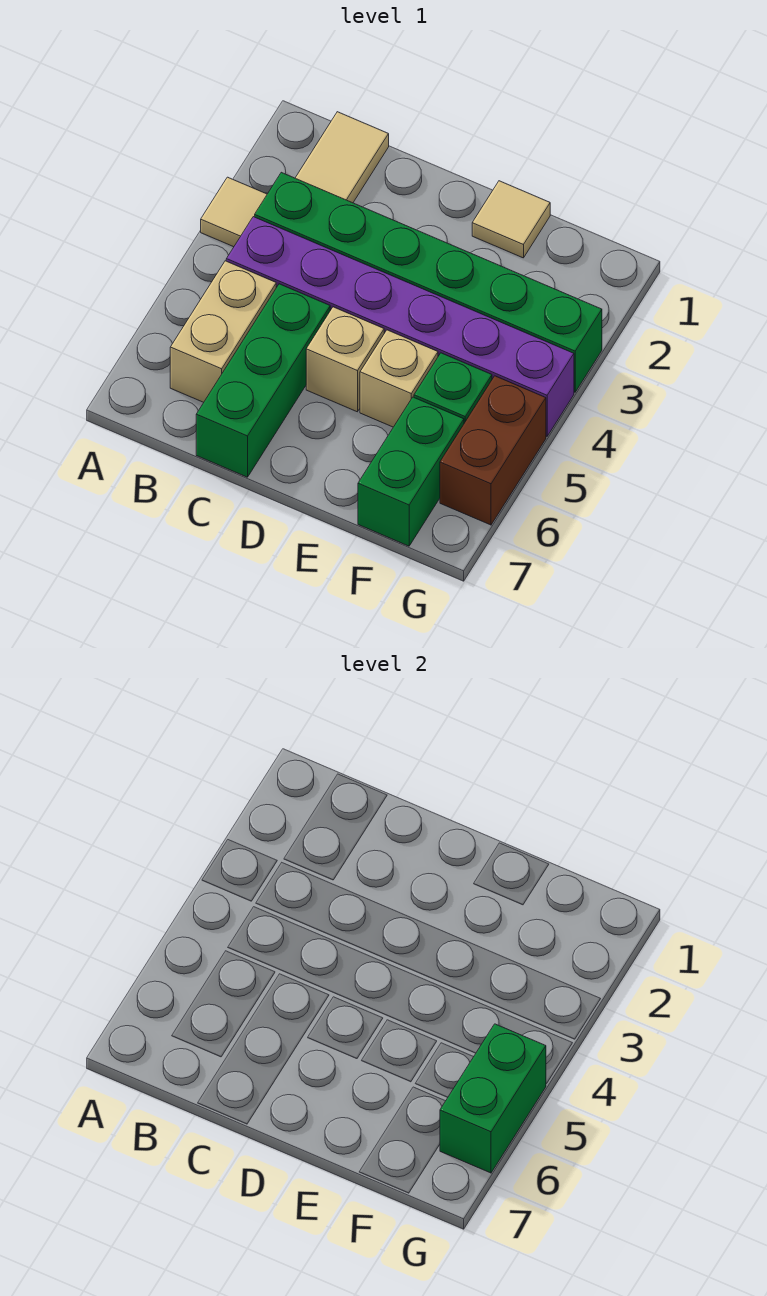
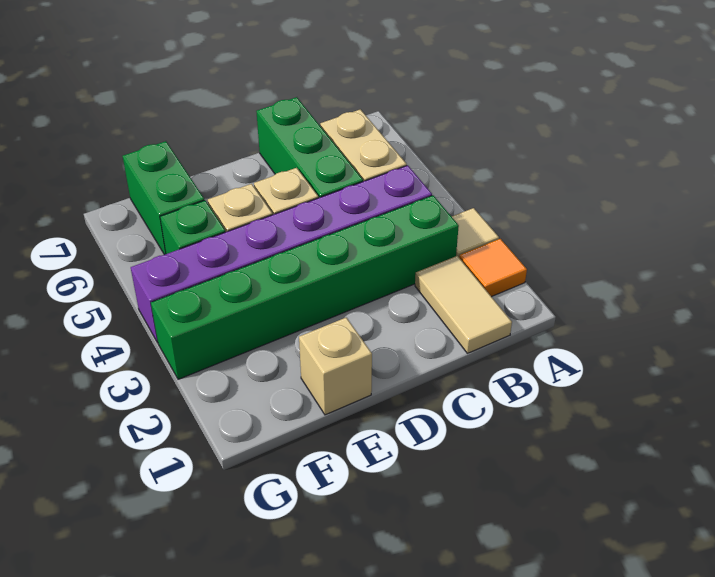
none -> orange 1x1 tile [459,239,527,297]
tan 1x1 tile [472,181,550,258] -> tan 1x1 brick [299,318,372,415]
brown 1x2 brick [440,376,546,525] -> none
green 1x2 brick [440,1024,546,1173] -> none

